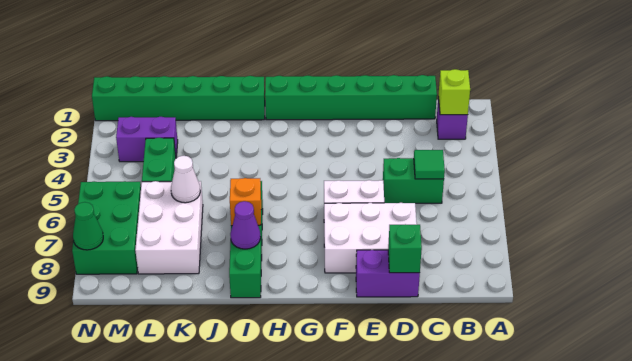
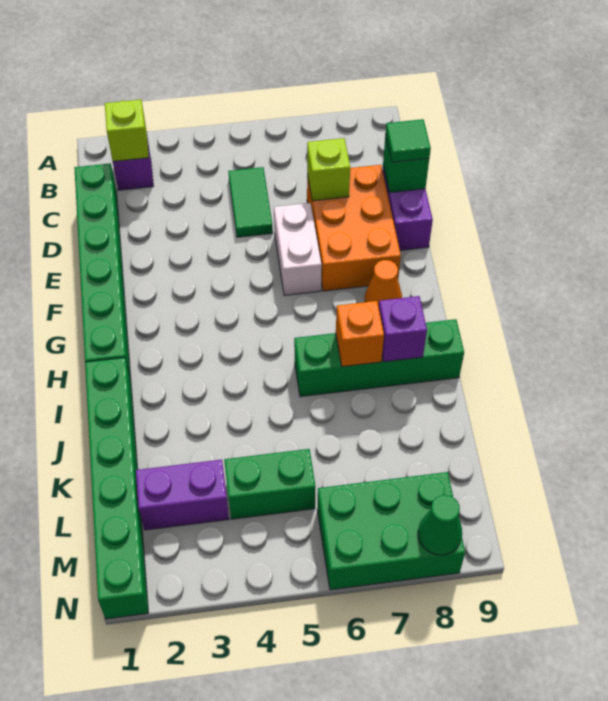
green 1x2 brick [383,158,444,203] -> green 1x2 tile [228,167,273,237]
green 1x1 tile [414,150,445,179] -> green 1x1 tile moved to [385,119,431,162]
white 2x3 brick [324,203,417,273] -> orange 2x3 brick [307,165,401,291]
none -> lime 1x1 brick [307,138,350,201]
none -> orange 1x1 cone [365,260,402,307]
purple 1x1 cone [230,201,261,249] -> purple 1x1 brick [379,296,427,362]
white 2x3 brick [135,181,203,274] -> none
white 1x1 cone [171,156,200,203] -> none
purple 1x2 brick [116,117,178,162] -> purple 1x2 brick turned to [136,460,229,530]

